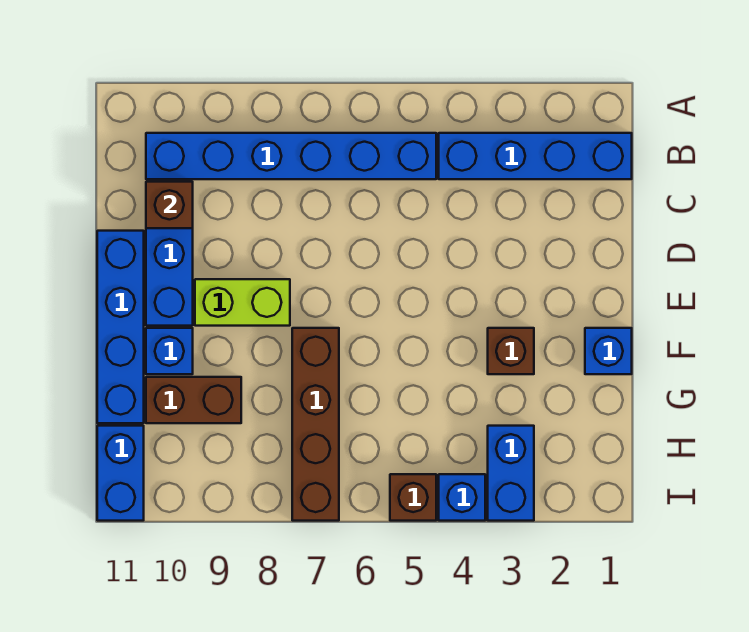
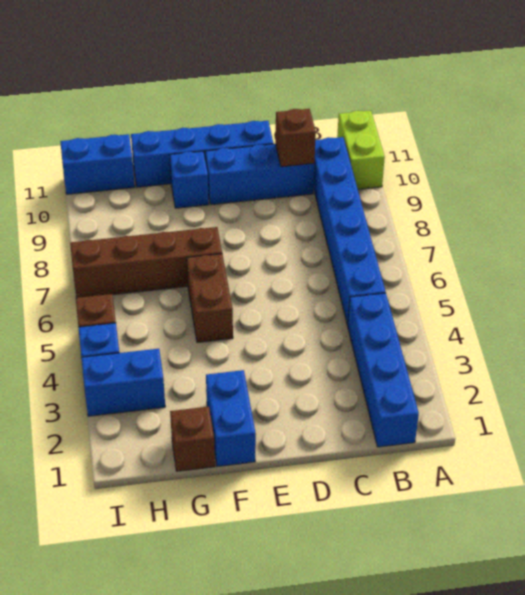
lime 1x2 brick [195,279,290,326] -> lime 1x2 brick moved to [337,111,385,189]
blue 1x1 brick [585,328,632,374] -> blue 1x2 brick [206,370,256,466]
brown 1x1 brick [488,328,534,374] -> brown 1x1 brick moved to [170,407,215,471]
brown 1x2 brick [146,377,241,423] -> brown 1x2 brick moved to [187,254,233,343]

